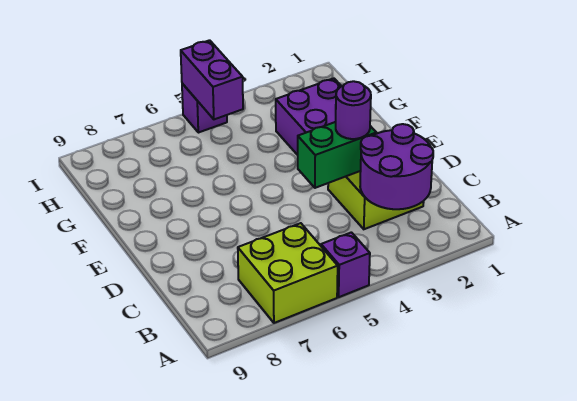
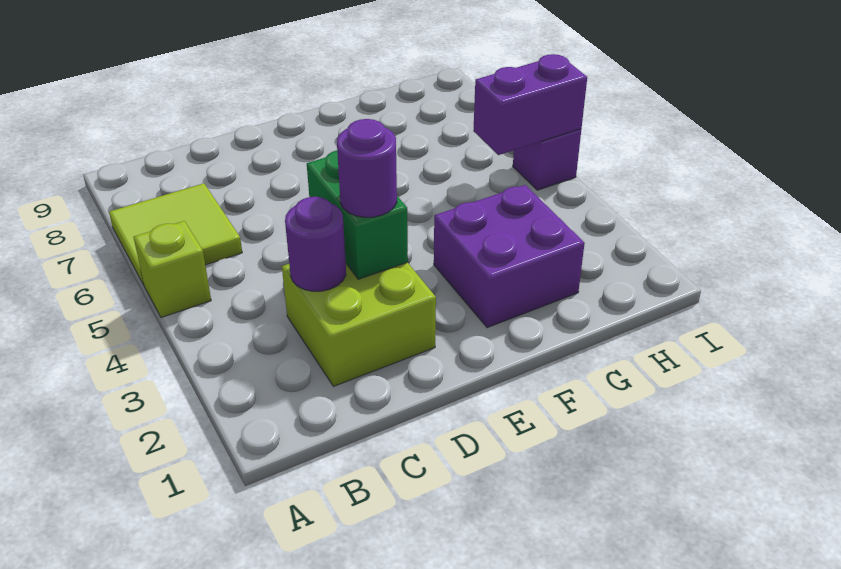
purple 1x1 brick [321,232,370,297] -> lime 1x1 brick [134,221,211,318]
lime 2x2 brick [238,223,338,323] -> lime 2x2 tile [109,183,242,285]
purple 2x2 round brick [360,124,433,209] -> purple 1x1 round brick [285,197,346,291]

